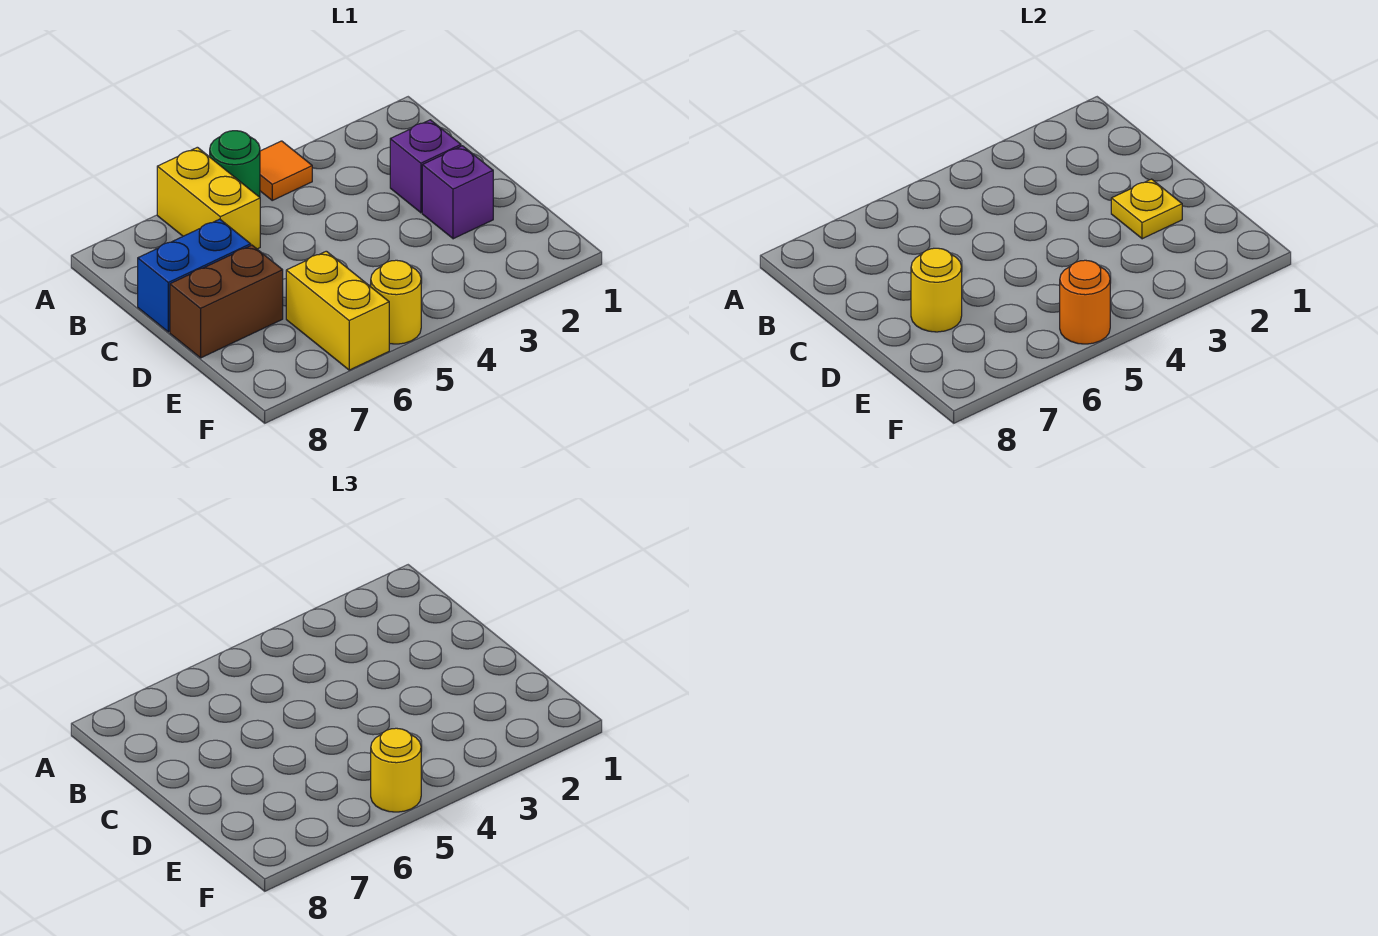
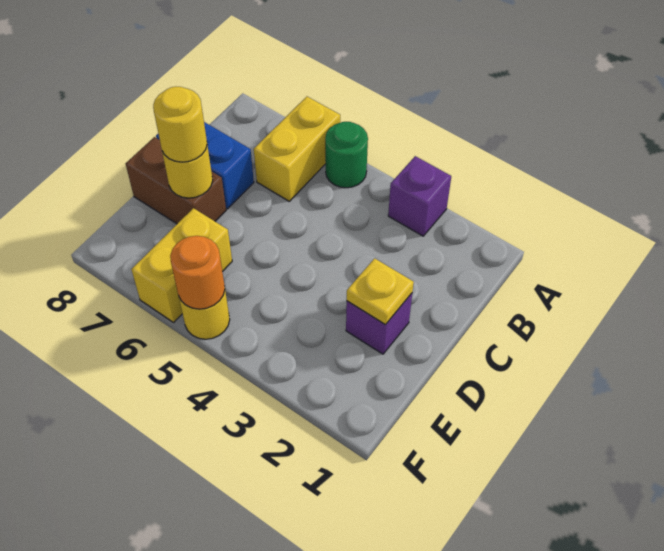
orange 1x1 tile [260,141,312,200] -> none
purple 1x1 brick [390,120,461,213] -> purple 1x1 brick moved to [388,156,451,236]
yellow 1x1 round brick [371,728,421,812] -> yellow 1x1 round brick moved to [153,87,207,162]

